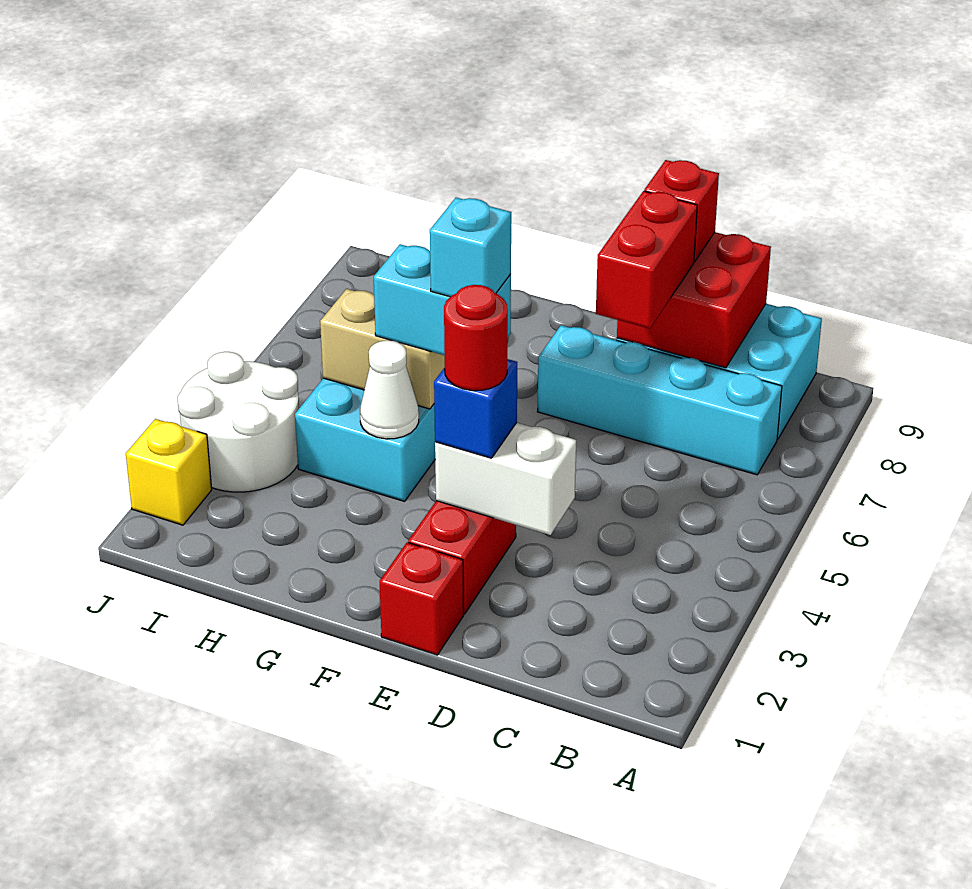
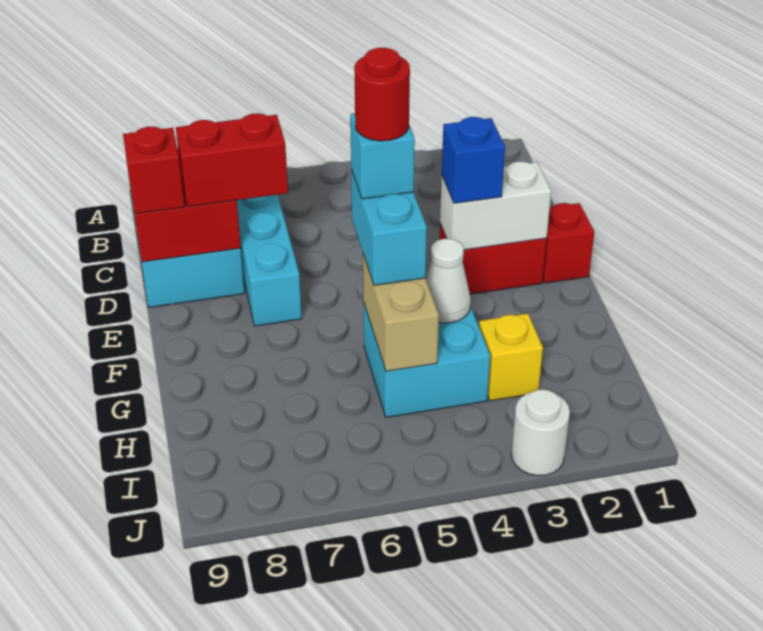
white 1x2 brick [435,423,576,535] -> white 1x2 brick turned to [440,161,551,250]
red 1x1 round brick [444,285,508,391] -> red 1x1 round brick moved to [354,48,410,141]
white 2x2 round brick [178,352,299,492] -> white 1x1 round brick [511,390,570,476]
yellow 1x1 brick [126,419,212,525] -> yellow 1x1 brick moved to [479,313,543,401]

